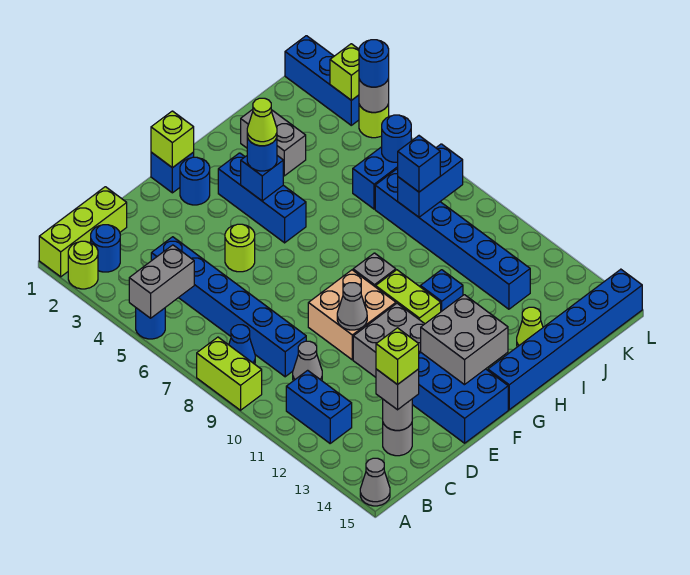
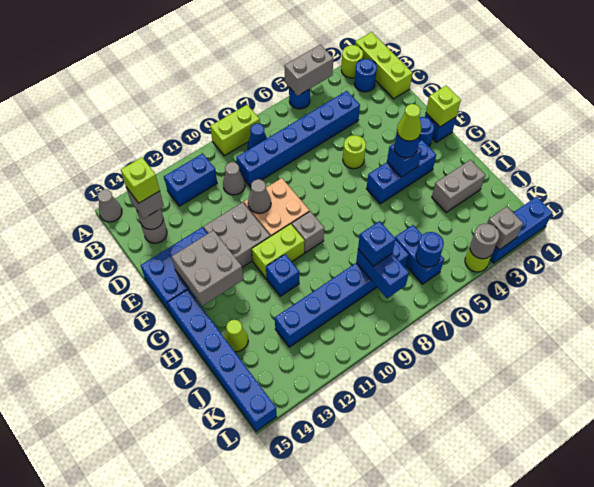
grey 1x2 brick [129,245,194,318] -> grey 1x2 brick turned to [284,45,333,96]
lime 1x1 brick [330,44,359,100] -> grey 1x1 brick [487,207,523,250]
blue 1x1 round brick [359,40,389,87] -> none

